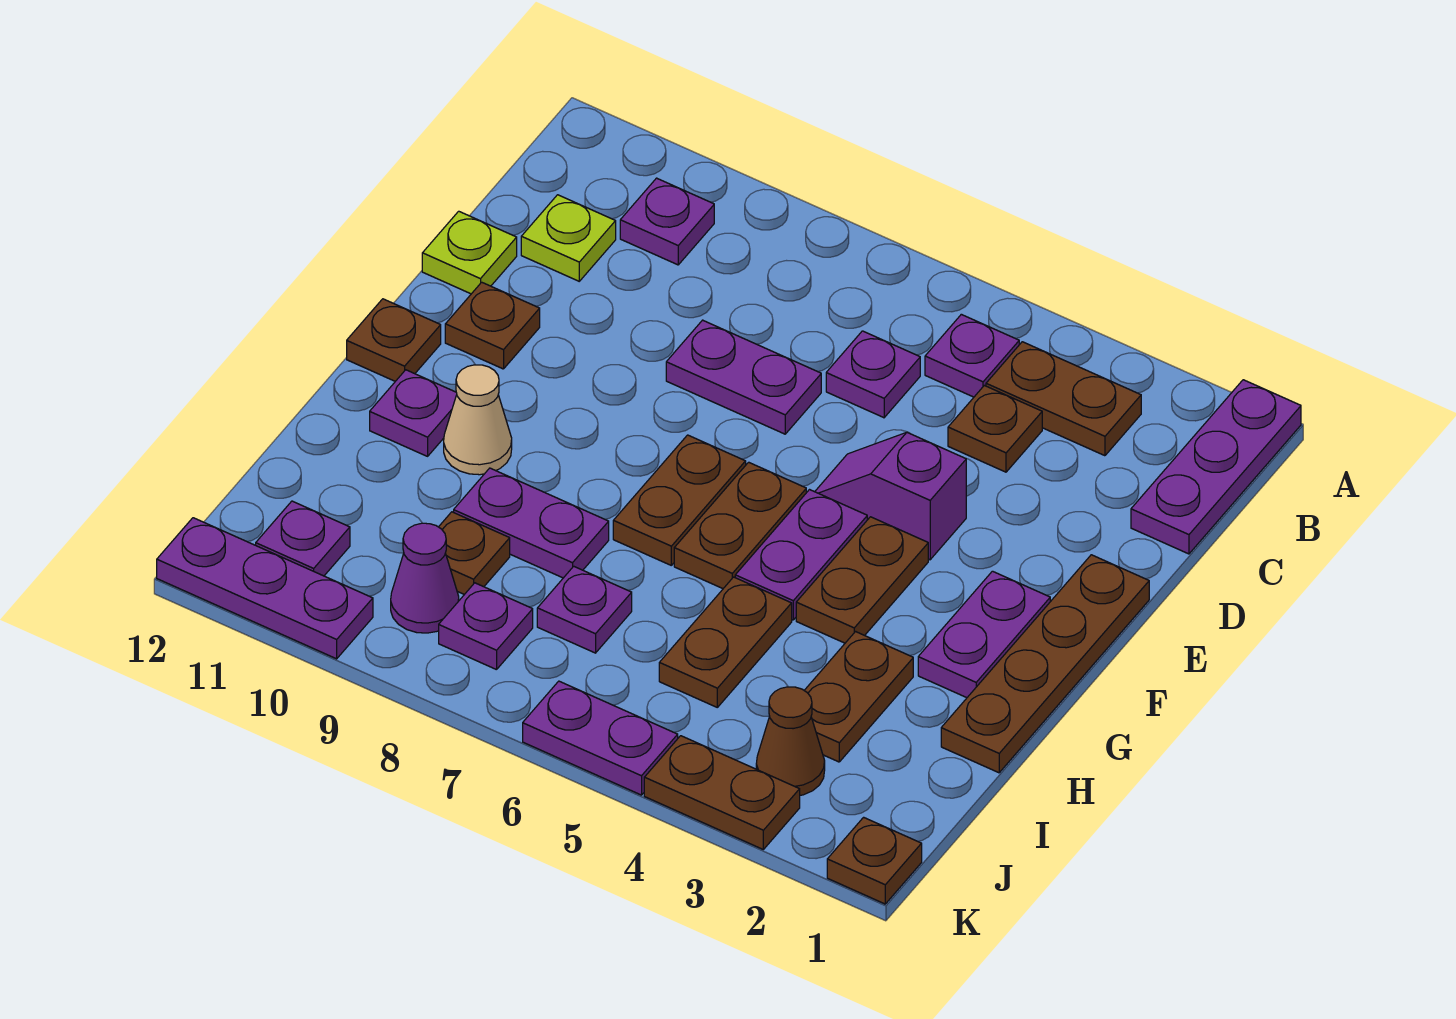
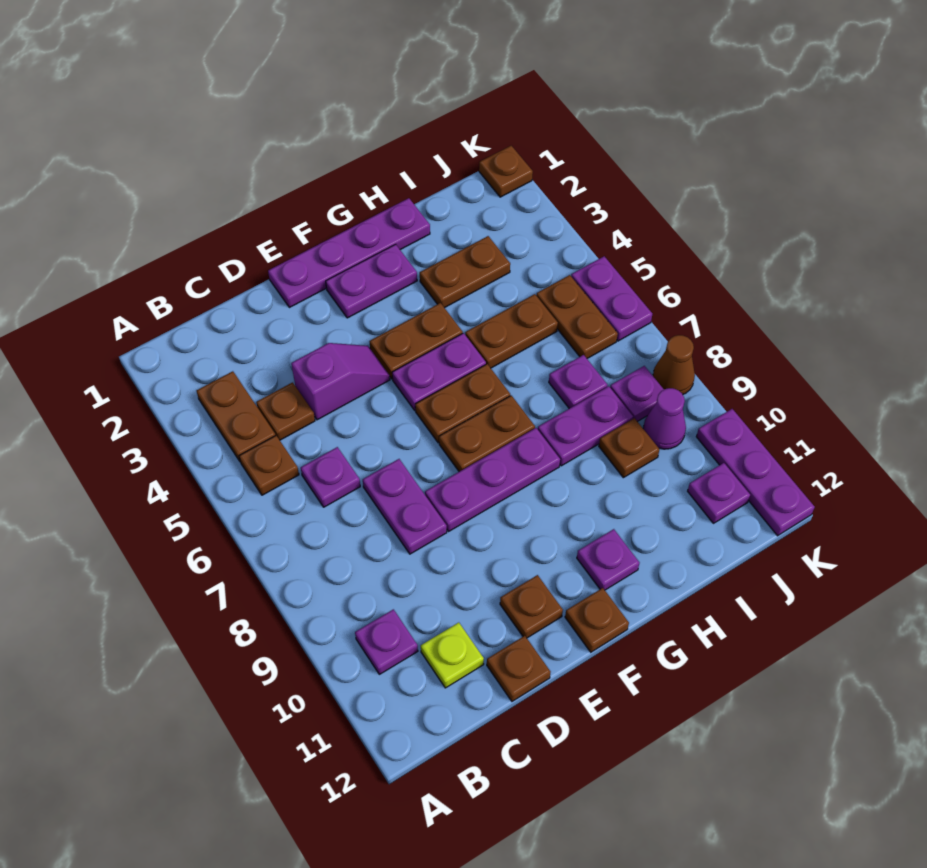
purple 1x3 plate [1131,380,1301,554] -> purple 1x3 plate moved to [425,428,560,531]
purple 1x1 plate [925,314,1019,397] -> brown 1x1 plate [239,436,299,495]
lime 1x1 plate [422,211,517,294] -> brown 1x1 plate [487,636,551,701]
brown 1x4 plate [941,555,1149,773] -> purple 1x4 plate [268,198,430,308]
purple 1x2 slope [815,433,966,560] -> purple 1x2 slope turned to [291,343,390,420]
tan 1x1 cone [444,365,512,475] -> none
purple 1x2 plate [454,468,609,578] -> purple 1x2 plate turned to [538,386,633,466]
brown 1x1 cone [756,687,825,795] -> brown 1x1 cone moved to [653,335,695,394]
brown 1x2 plate [644,736,800,849] -> brown 1x2 plate moved to [536,275,618,358]

